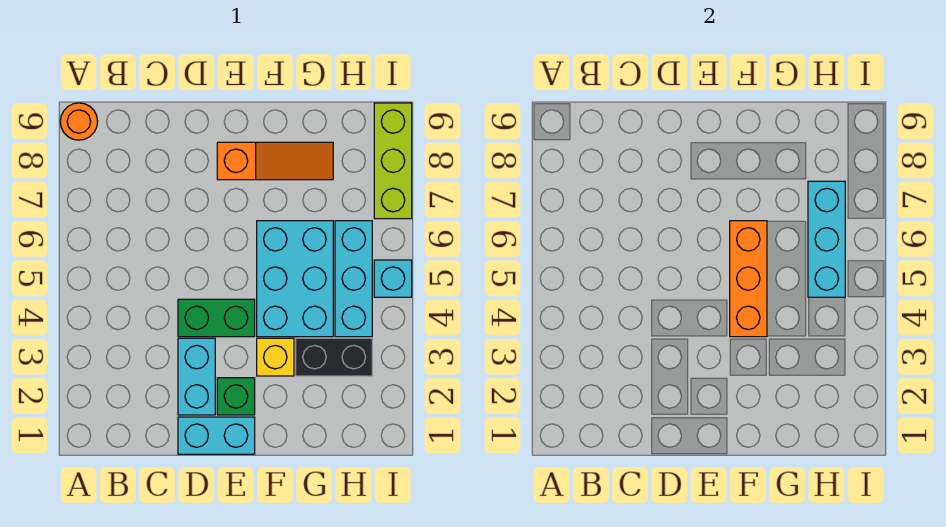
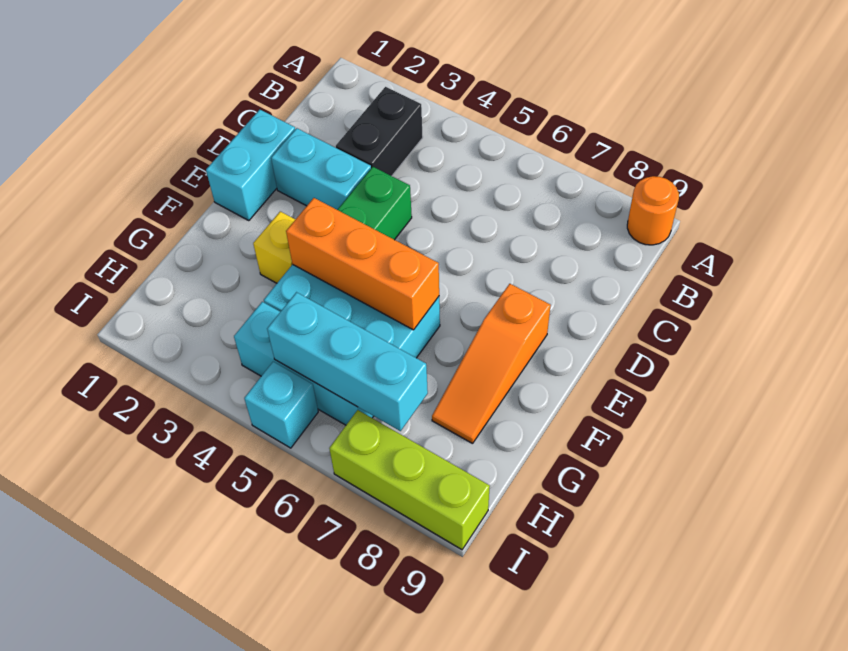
green 1x1 brick [217,378,255,415] -> none
black 1x2 brick [296,338,372,376] -> black 1x2 brick moved to [336,87,423,176]

